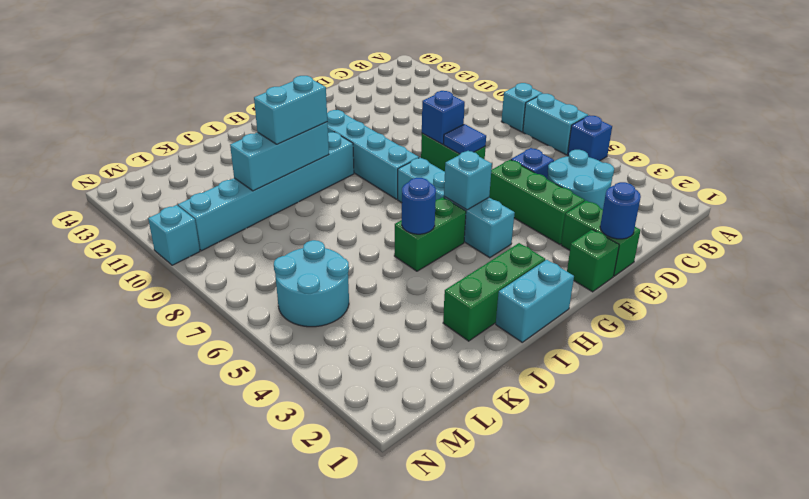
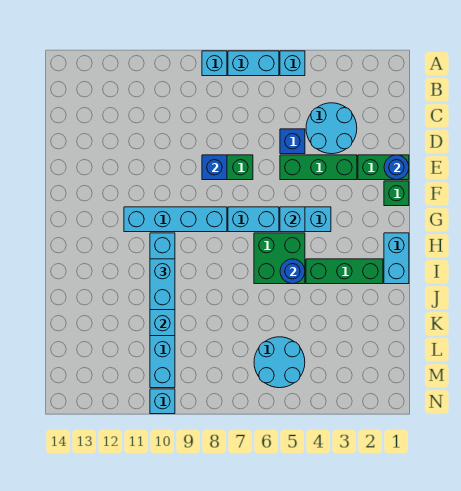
blue 1x1 brick [568,115,612,161] -> cyan 1x1 brick [280,51,305,76]
blue 1x1 tile [443,124,486,154] -> none
green 1x3 brick [443,243,545,341] -> green 1x3 brick turned to [306,259,383,284]
green 1x2 brick [394,197,466,271] -> green 2x2 brick [254,233,305,284]

